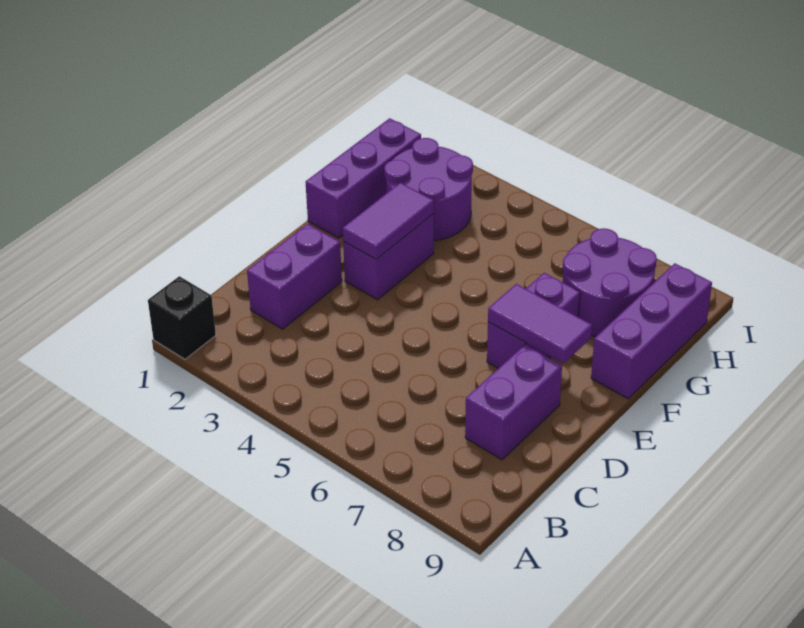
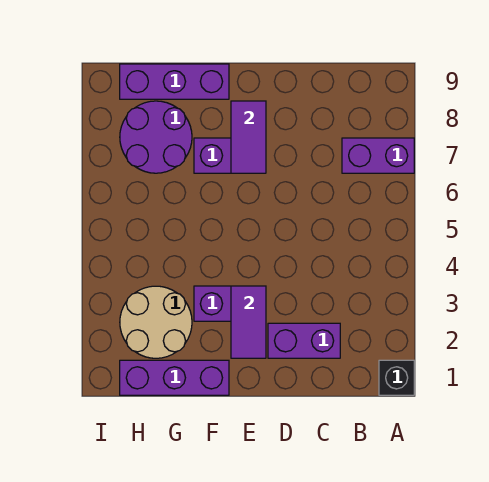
purple 1x2 brick [465,345,562,460] -> purple 1x2 brick moved to [342,138,414,173]
purple 1x2 tile [343,183,434,259] -> purple 1x2 tile turned to [231,286,266,358]
purple 2x2 round brick [384,138,473,241] -> tan 2x2 round brick [120,286,192,358]

